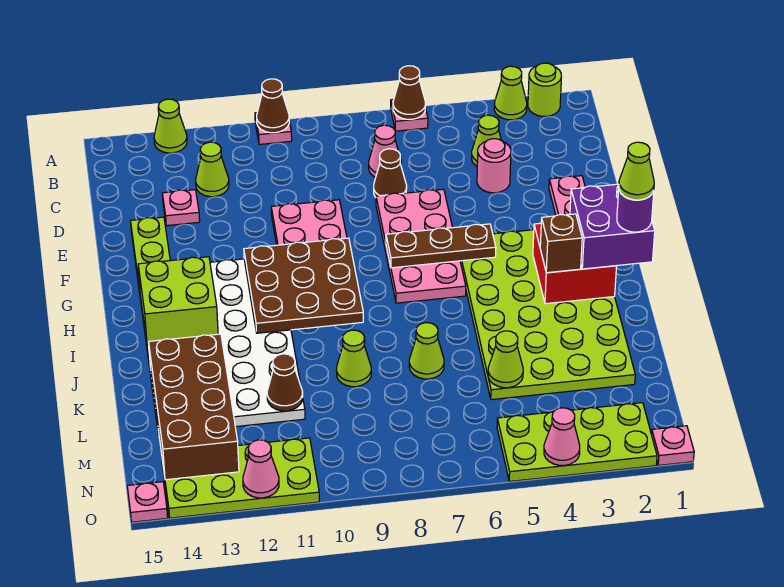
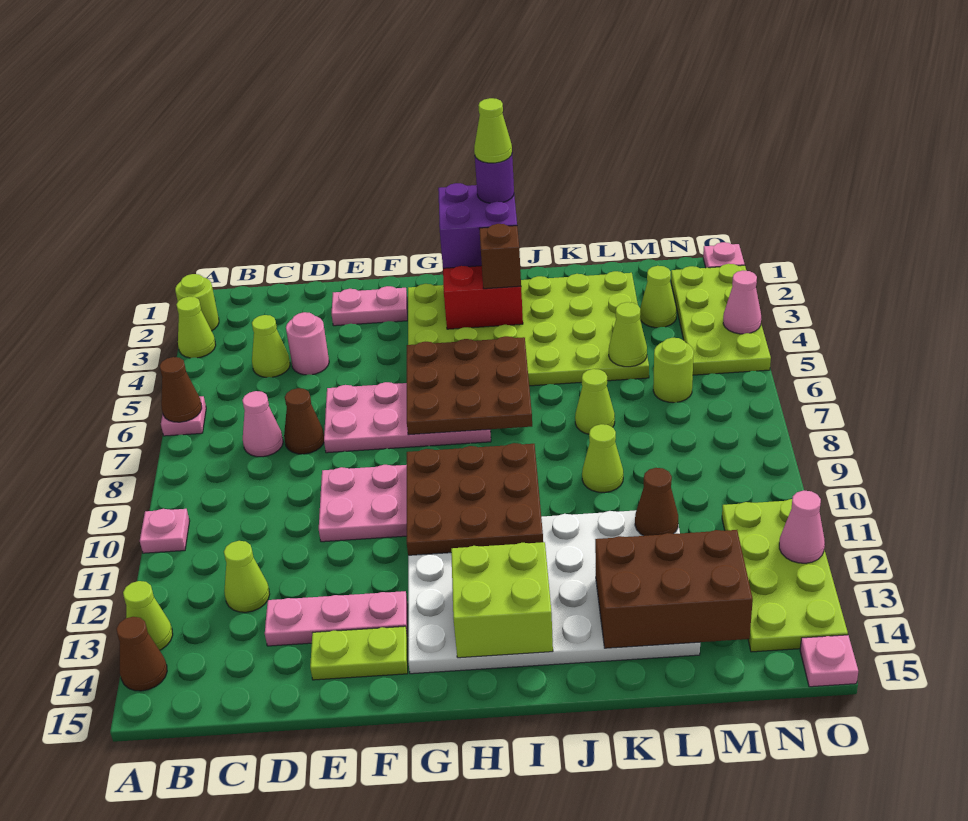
brown 1x1 cone [257,79,289,133] -> brown 1x1 cone moved to [116,617,167,691]
pink 1x1 plate [162,190,200,226] -> pink 1x3 plate [265,591,408,646]
brown 1x3 plate [386,224,496,268] -> brown 3x3 plate [407,336,532,435]
brown 2x4 brick [149,334,239,480] -> brown 2x3 brick [595,530,753,648]
none -> lime 1x1 cone [640,266,677,328]
none -> lime 1x1 round brick [653,338,694,403]

